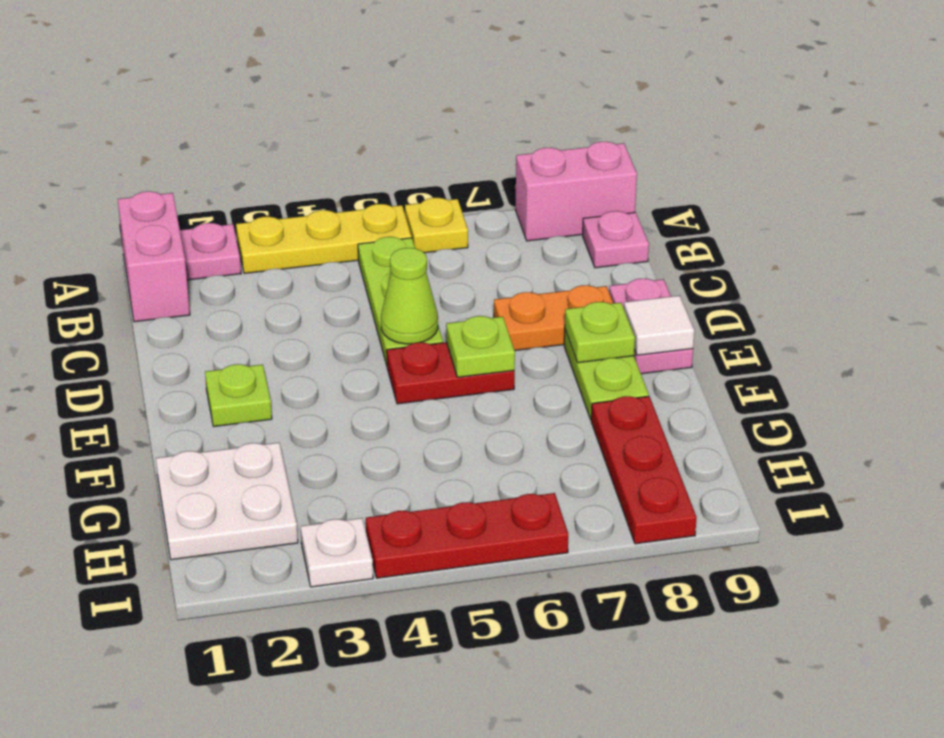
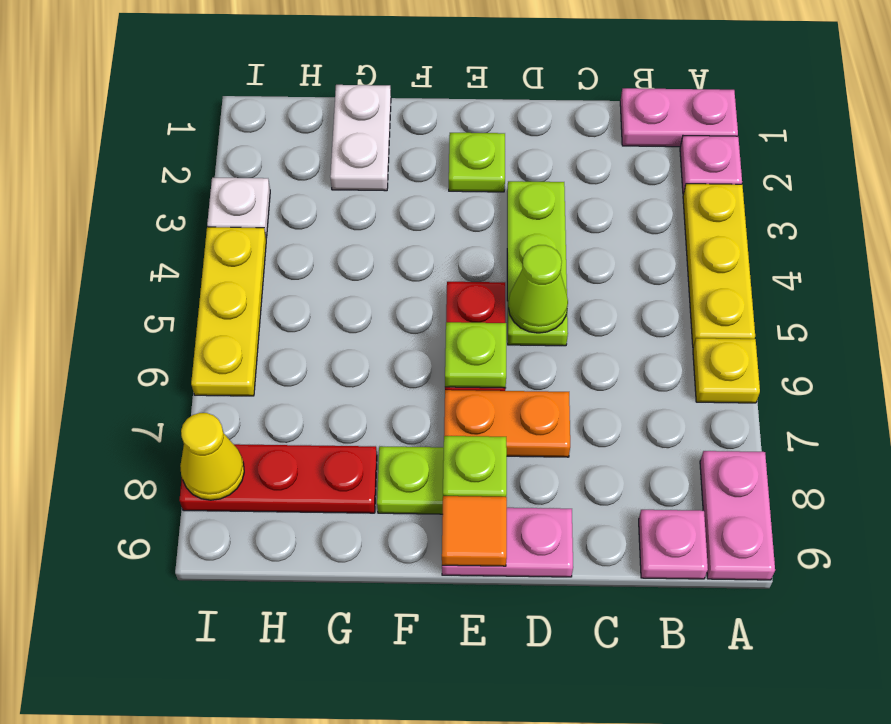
pink 1x2 brick [118,191,190,322] -> pink 1x2 plate [620,88,738,147]
pink 1x2 brick [516,142,637,241] -> pink 1x2 plate [700,451,775,580]
lime 1x3 plate [358,237,443,365] -> lime 1x3 plate turned to [507,181,568,346]
orange 1x2 plate [494,285,613,351] -> orange 1x2 plate turned to [444,390,570,457]
white 1x1 tile [624,295,694,355] -> orange 1x1 tile [442,496,507,566]
white 2x2 plate [156,443,298,560] -> white 1x2 plate [330,85,391,191]
red 1x3 plate [366,493,568,578] -> yellow 1x3 plate [191,227,266,396]
none -> yellow 1x1 cone [180,413,244,500]

